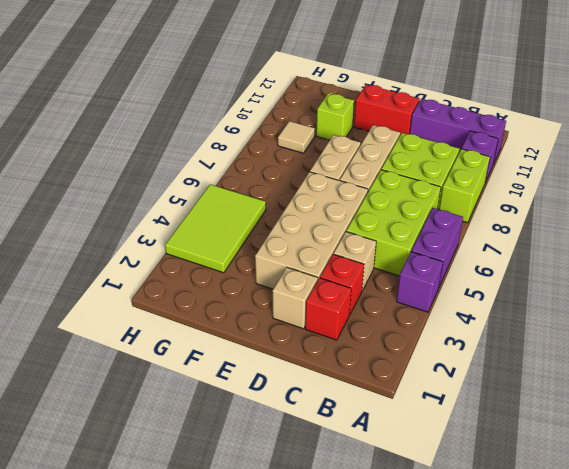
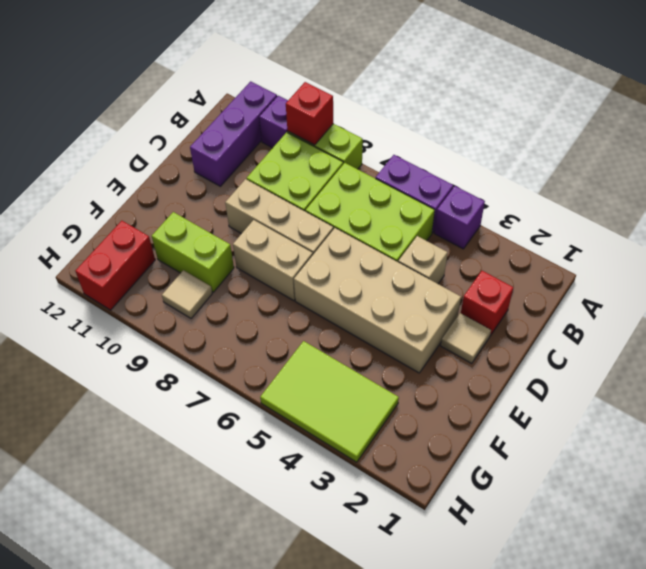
red 1x1 brick [320,254,364,315] -> red 1x1 brick moved to [286,82,333,145]
tan 1x1 brick [272,267,318,329] -> tan 1x1 tile [441,313,491,363]
red 1x2 brick [354,85,420,135] -> red 1x2 brick moved to [75,221,155,310]
lime 1x1 brick [316,93,354,140] -> lime 1x2 brick [152,212,234,292]

